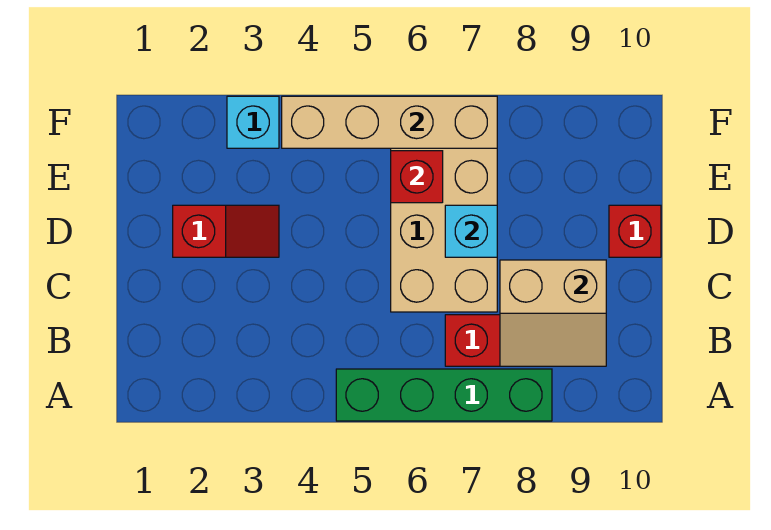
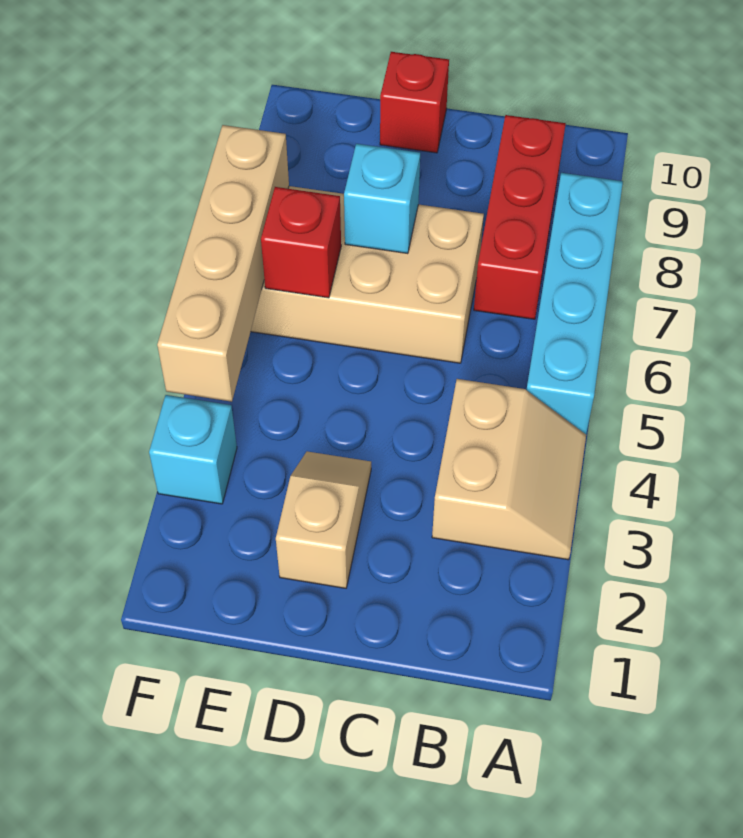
green 1x4 brick [336,369,552,421] -> cyan 1x4 brick [527,173,623,434]
tan 2x2 slope [500,260,606,366] -> tan 2x2 slope moved to [432,379,586,560]
red 1x2 slope [173,205,279,257] -> tan 1x2 slope [276,451,371,588]

